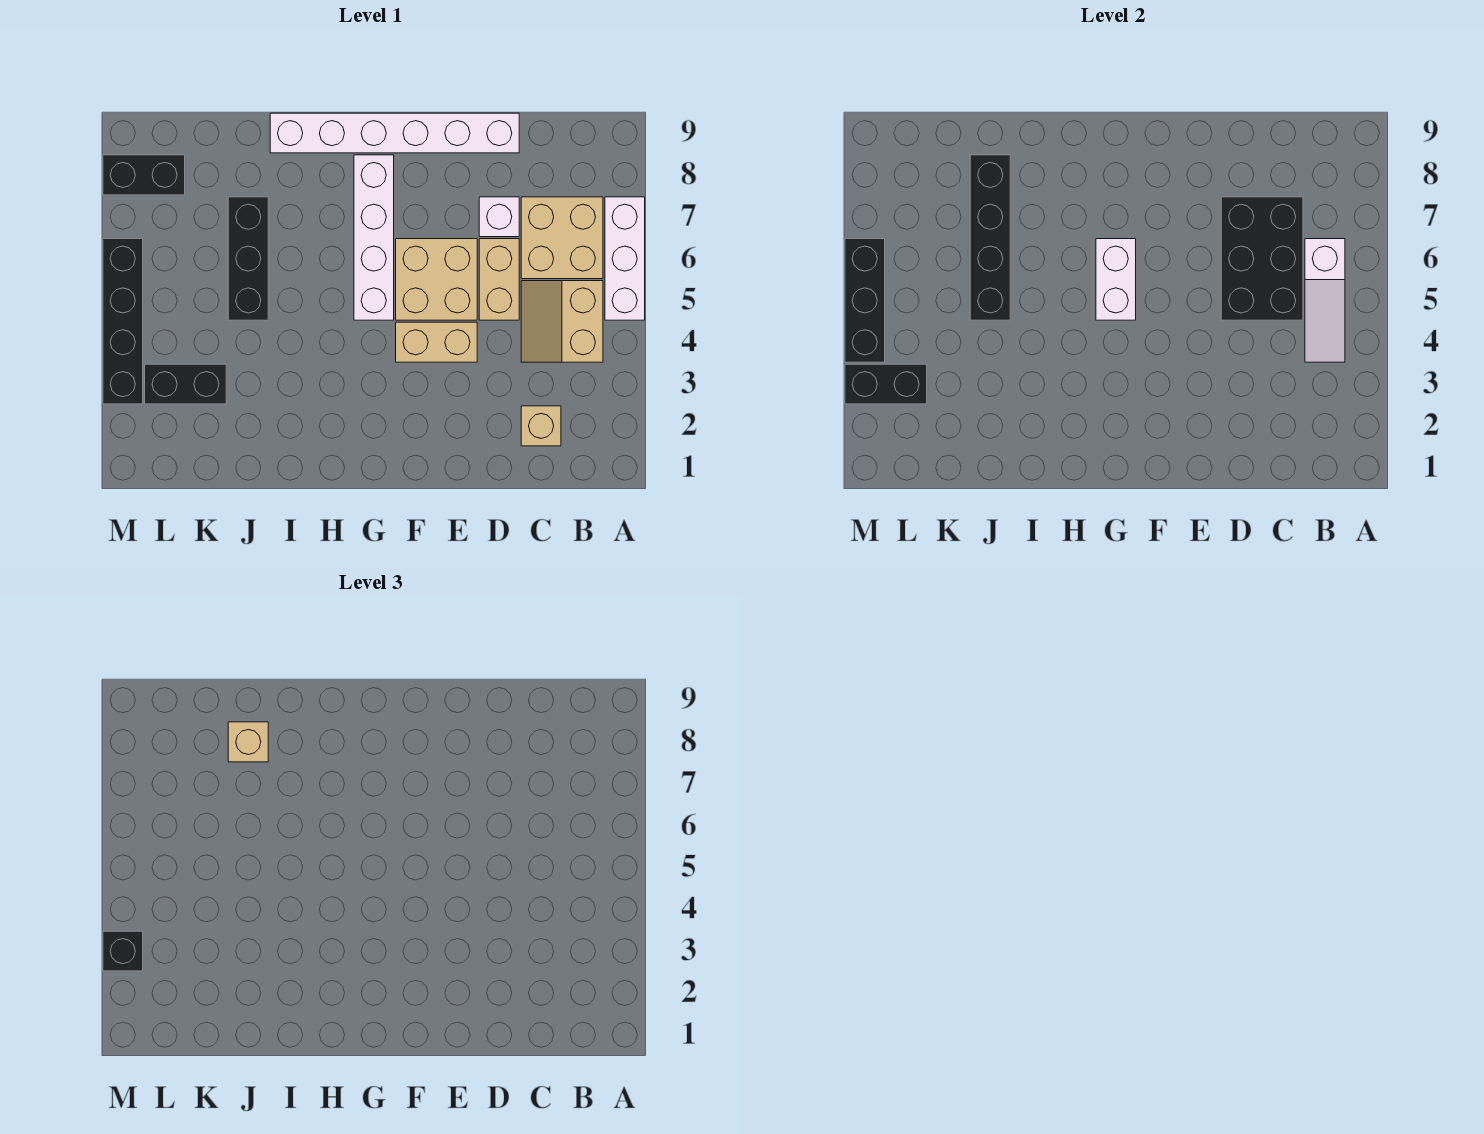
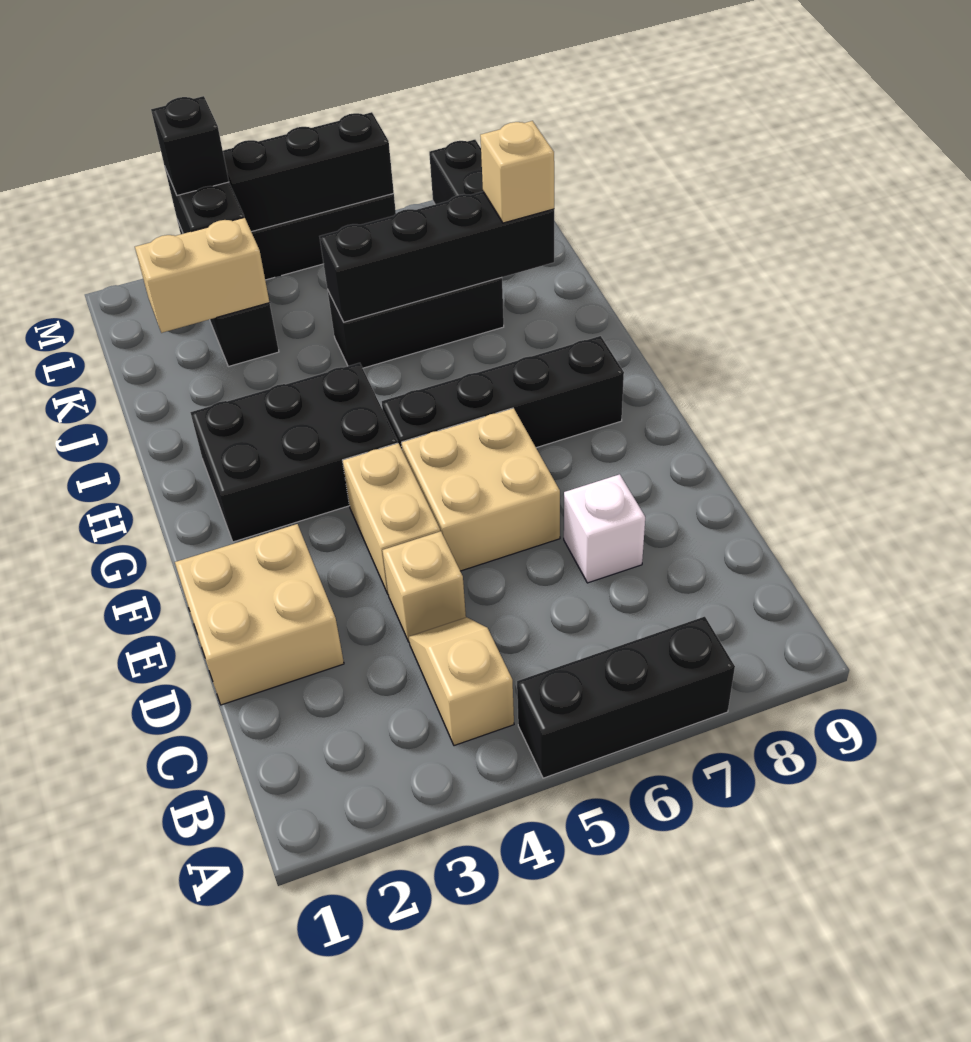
white 1x3 brick [605,197,645,320] -> black 1x3 brick [517,617,735,778]
tan 2x2 slope [521,281,603,362] -> tan 1x2 slope [409,617,514,746]
white 1x3 slope [1305,239,1345,362] -> none
tan 2x2 brick [521,197,603,279] -> tan 2x2 brick moved to [175,524,344,705]
tan 1x1 brick [521,406,561,446] -> tan 1x1 brick moved to [382,531,466,642]
black 2x3 brick [1221,197,1303,320] -> black 2x3 brick moved to [190,363,398,542]
tan 1x2 brick [479,239,519,320] -> tan 1x2 brick moved to [135,217,269,333]
white 1x6 brick [270,113,519,153] -> none
white 1x4 brick [354,155,394,320] -> black 1x4 brick [382,336,624,449]
white 1x2 brick [1096,239,1136,320] -> none

